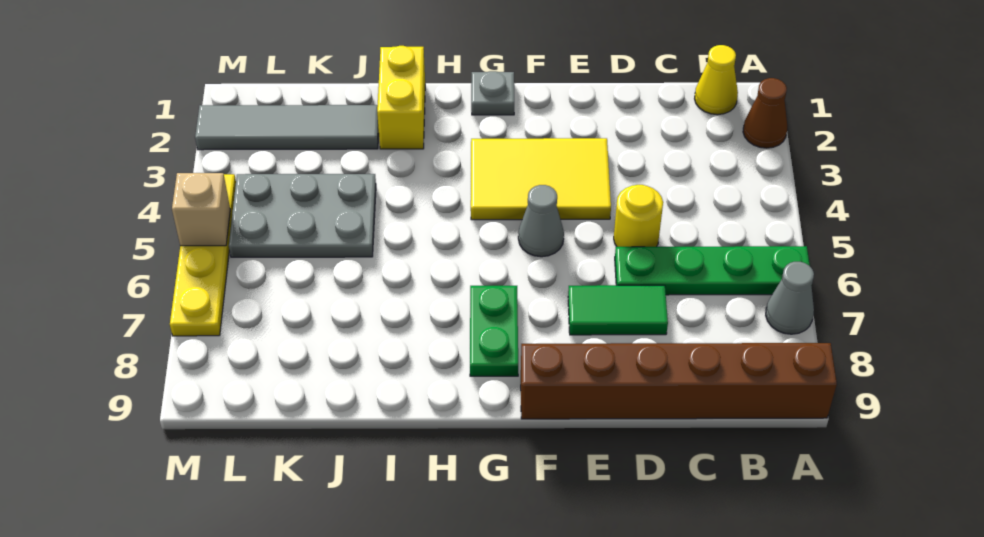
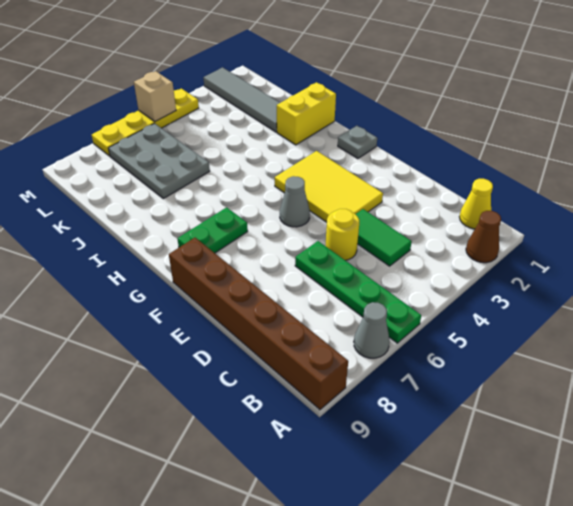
green 1x2 tile [568,285,668,335] -> green 1x2 tile moved to [356,209,412,266]
grey 2x3 plate [229,174,376,257] -> grey 2x3 plate moved to [108,124,210,199]

